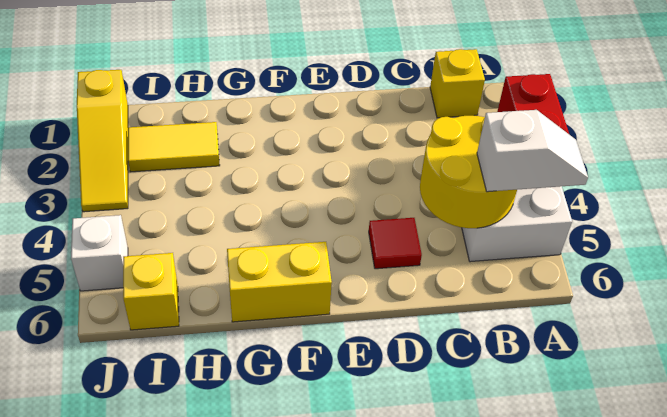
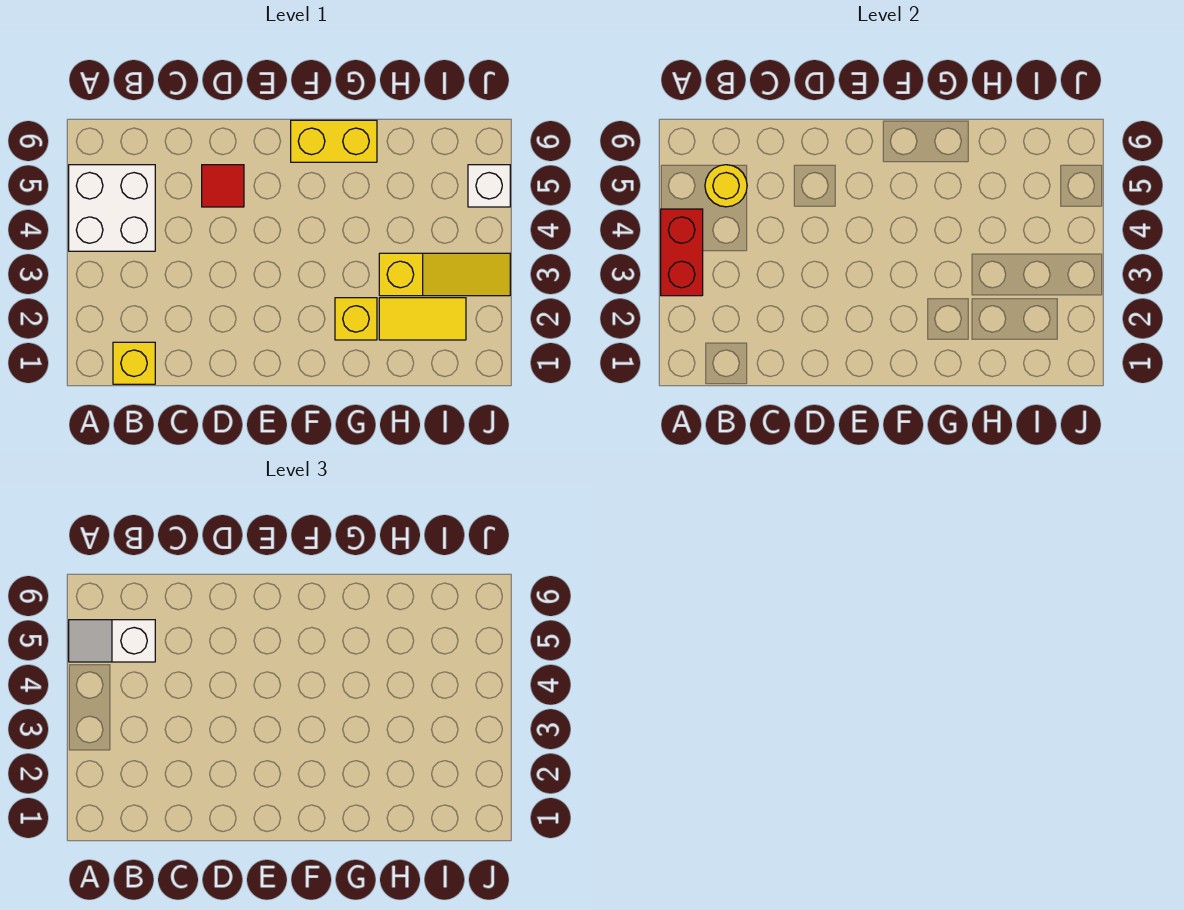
yellow 2x2 round brick [420,116,517,228] -> yellow 1x1 round brick [705,165,747,207]
yellow 1x1 brick [123,253,179,330] -> yellow 1x1 brick moved to [335,298,377,340]
yellow 1x3 slope [77,70,128,212] -> yellow 1x3 slope turned to [379,253,510,296]

